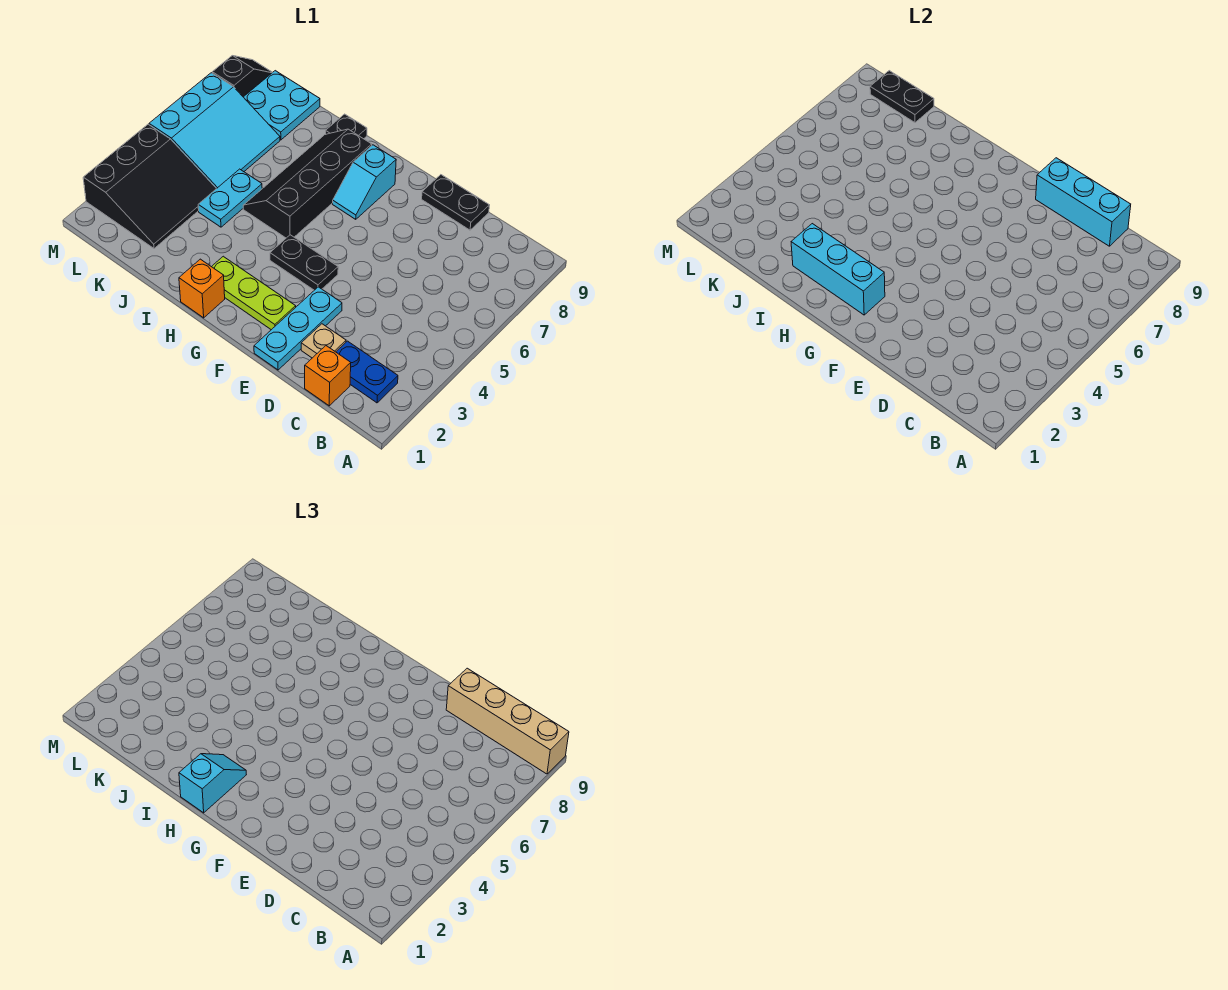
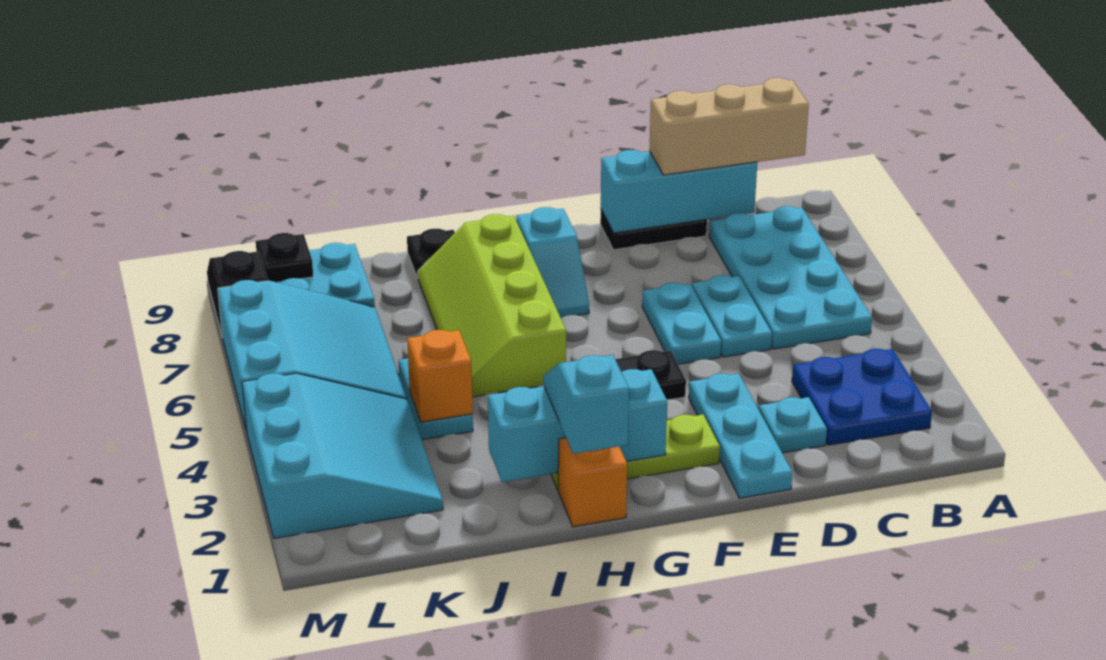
tan 1x4 brick [446,668,569,774] -> tan 1x3 brick [649,78,809,175]
blue 1x2 plate [336,341,398,403] -> blue 2x2 plate [792,349,932,445]
none -> cyan 2x4 plate [709,206,872,349]
orange 1x1 brick [305,346,351,406] -> orange 1x1 brick moved to [407,330,473,422]
tan 1x1 plate [301,324,346,358] -> cyan 1x1 plate [759,397,827,453]
none -> cyan 1x2 plate [692,275,772,357]
none -> cyan 1x2 plate [642,283,721,364]
black 2x4 slope [243,129,372,238] -> lime 2x4 slope [418,214,566,397]
black 3x3 slope [83,124,216,249] -> cyan 3x3 slope [242,373,443,538]
black 1x2 plate [870,71,934,123] -> black 1x1 plate [256,233,313,282]

